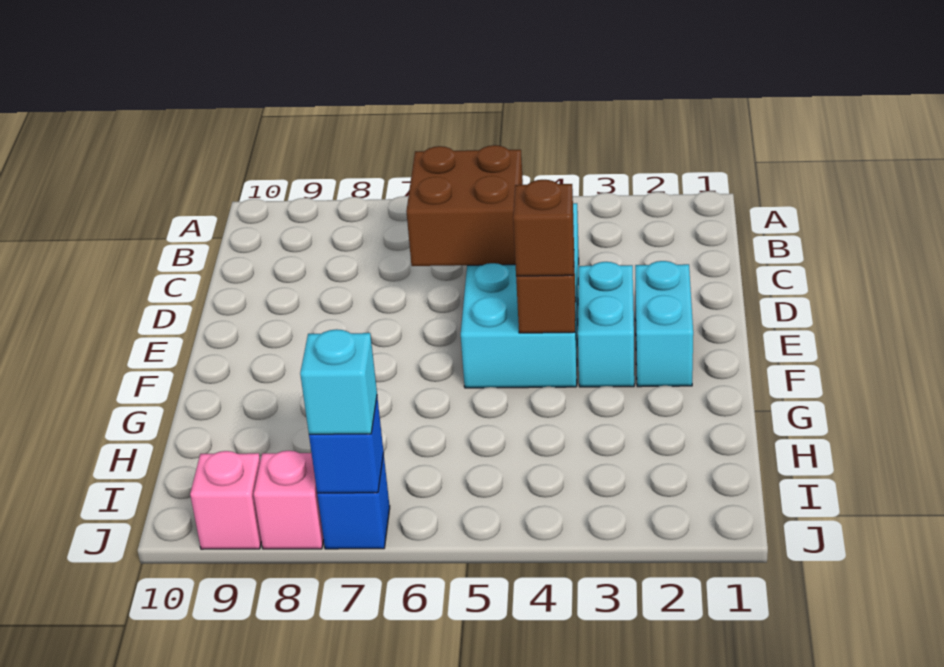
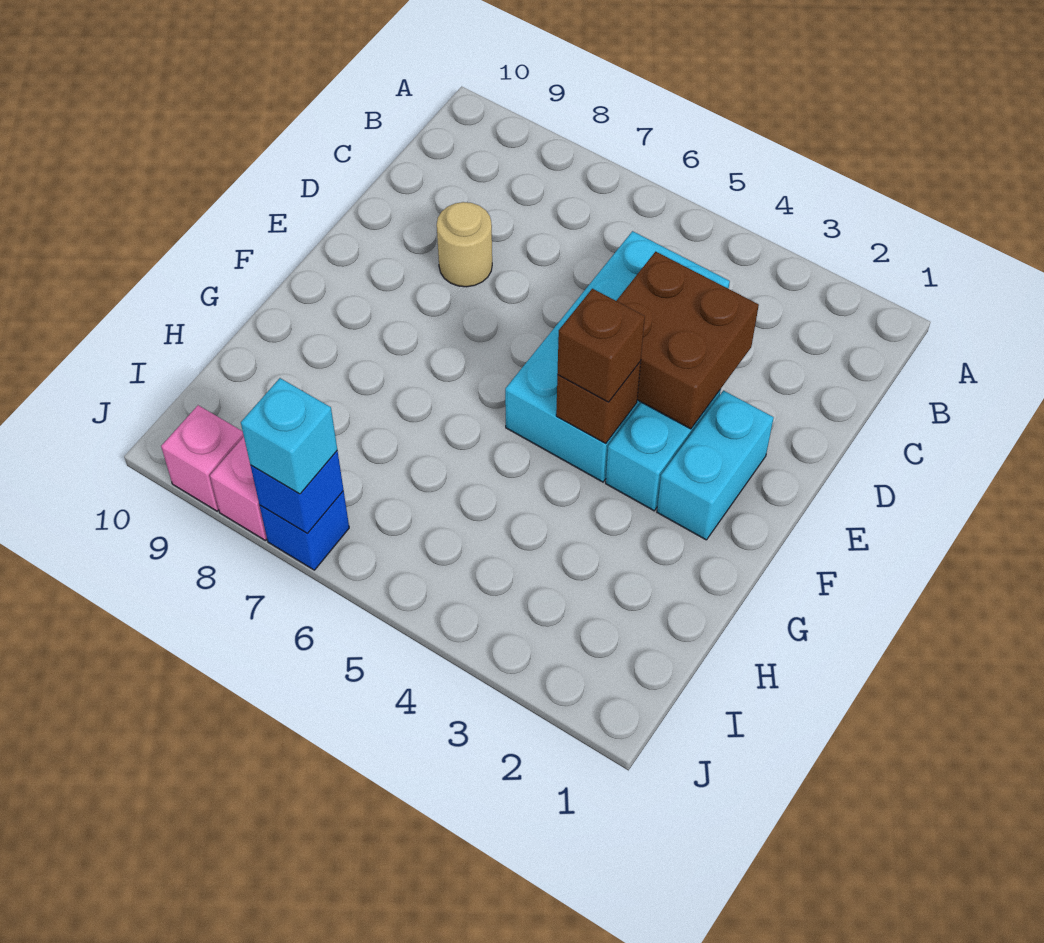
brown 2x2 brick [406,145,523,266] -> brown 2x2 brick moved to [617,252,759,429]
none -> tan 1x1 round brick [437,202,492,287]

